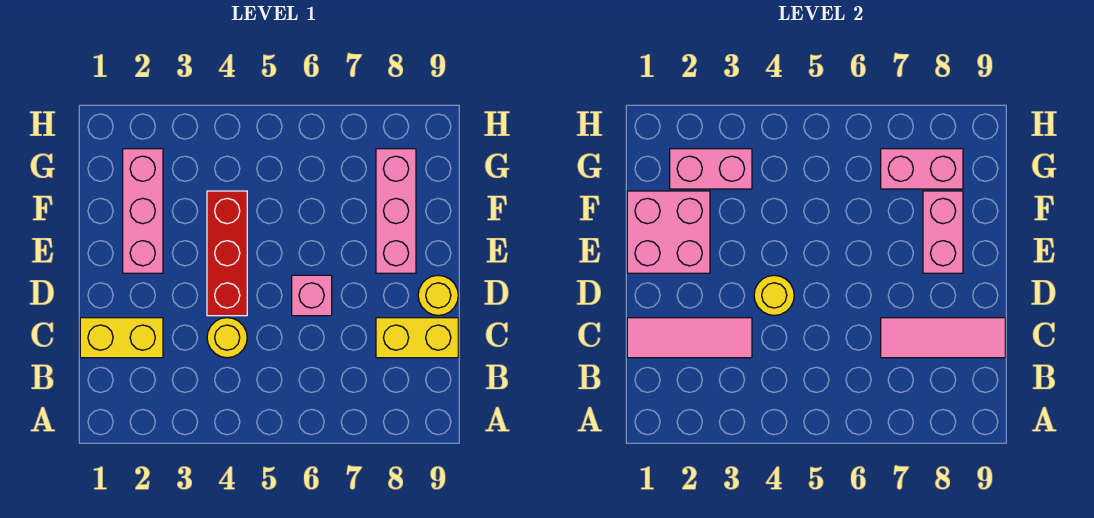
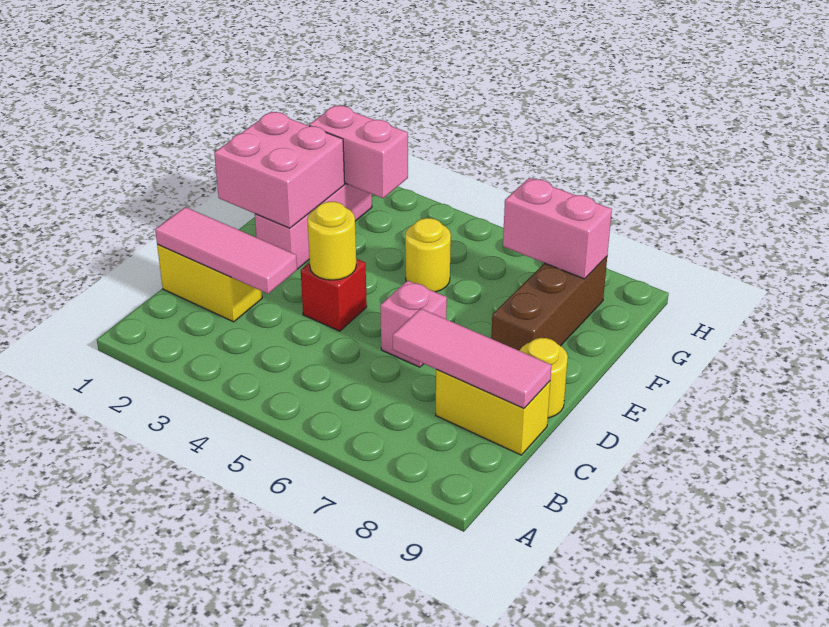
yellow 1x1 round brick [207,318,247,358] -> yellow 1x1 round brick moved to [405,218,451,292]
red 1x3 brick [207,191,247,316] -> red 1x1 brick [301,259,367,331]
pink 1x3 brick [376,149,416,273] -> brown 1x3 brick [491,257,607,351]
pink 1x2 brick [923,191,963,273] -> none

